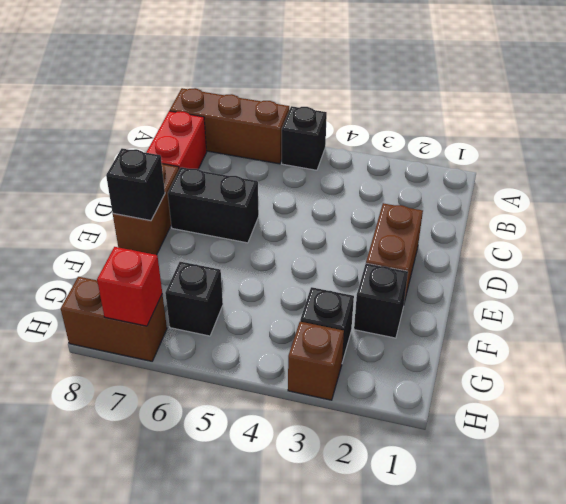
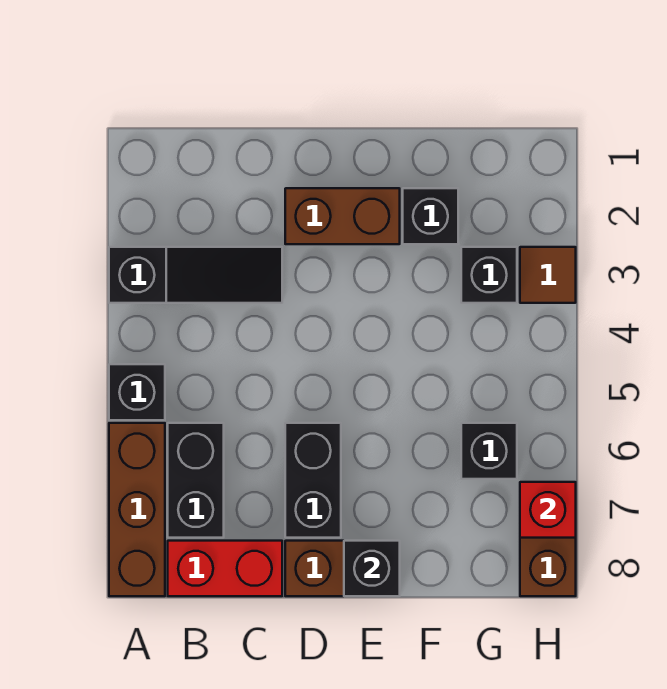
none -> black 1x3 slope [109,247,282,303]
none -> black 1x2 brick [168,423,224,538]
brown 1x1 brick [288,322,344,400] -> brown 1x1 tile [520,247,576,303]

